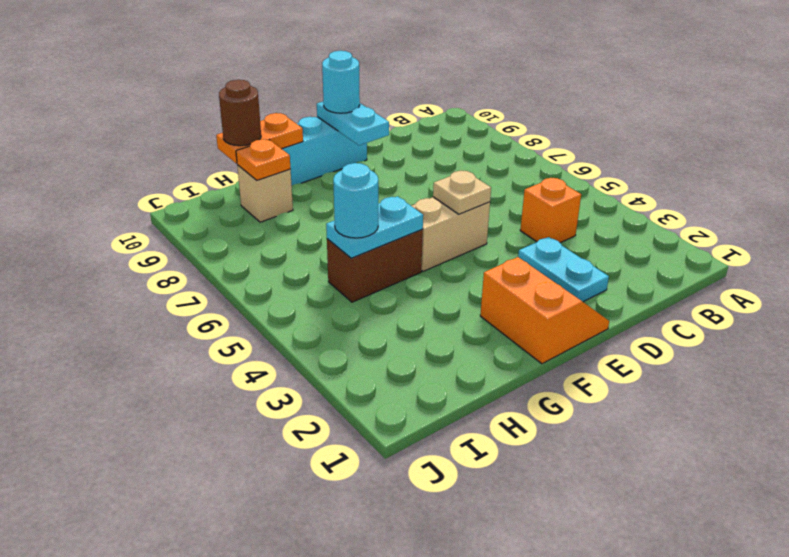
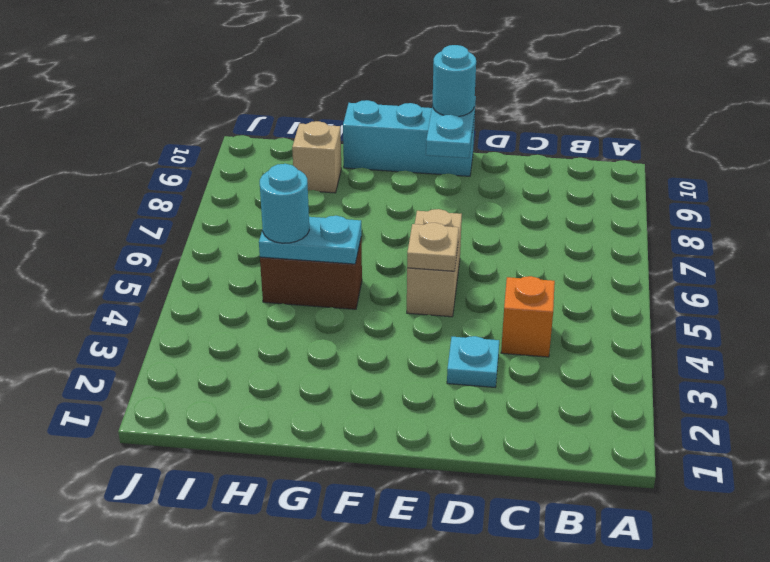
cyan 1x2 plate [518,237,609,302] -> cyan 1x1 plate [447,336,499,387]
orange 2x2 slope [480,257,609,364] -> none
tan 1x2 brick [412,197,490,271] -> tan 1x2 brick turned to [407,209,462,317]
orange 1x2 plate [216,113,303,163] -> none
orange 1x1 plate [236,139,291,180] -> none
brown 1x1 round brick [219,80,261,146] -> none

